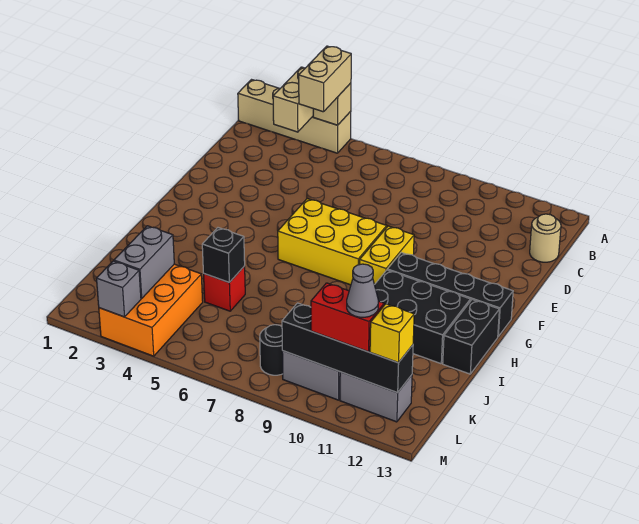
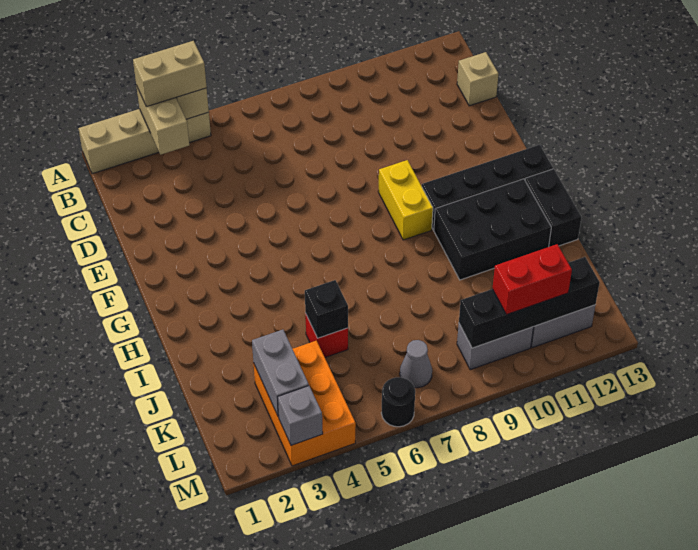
tan 1x2 brick [299,46,351,112] -> tan 1x2 brick turned to [133,41,207,107]
tan 1x1 round brick [530,214,561,262] -> tan 1x1 brick [457,52,498,106]
yellow 2x3 brick [278,199,387,285] -> none
black 1x1 round brick [260,325,283,375] -> black 1x1 round brick moved to [381,377,415,427]
grey 1x1 cone [347,264,378,317] -> grey 1x1 cone moved to [400,340,432,388]
yellow 1x1 brick [370,304,414,363] -> none

